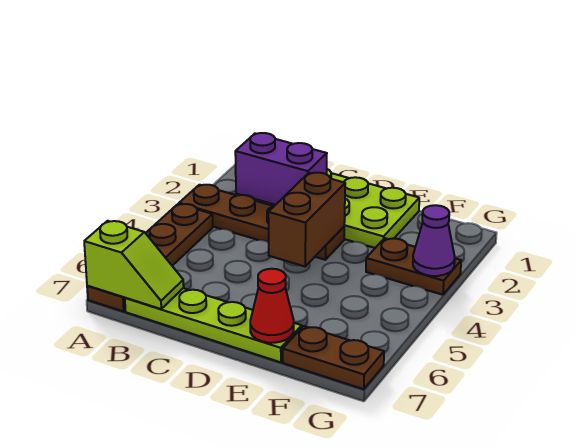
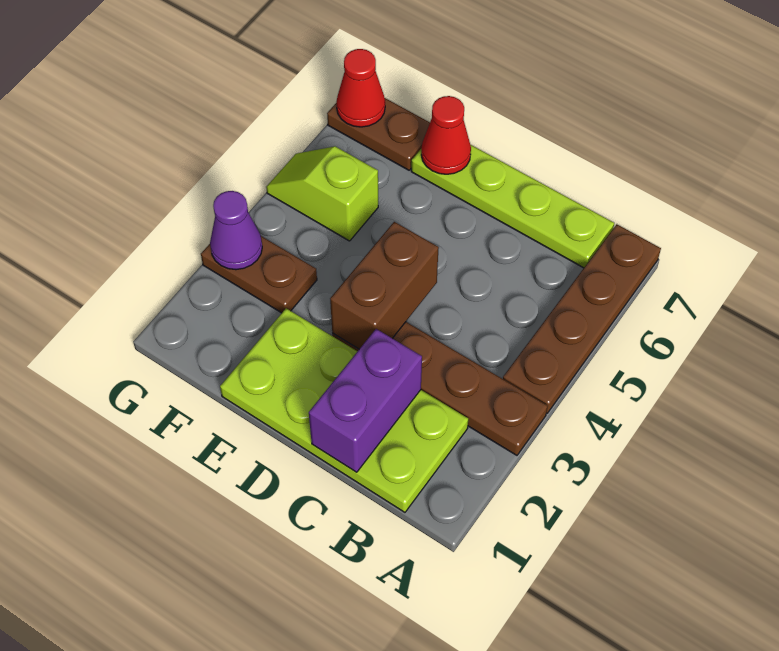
lime 1x2 slope [84,221,184,309] -> lime 1x2 slope moved to [266,146,378,241]
purple 1x2 brick [235,133,327,205] -> purple 1x2 brick turned to [309,329,422,472]
none -> red 1x1 cone [336,49,385,127]

